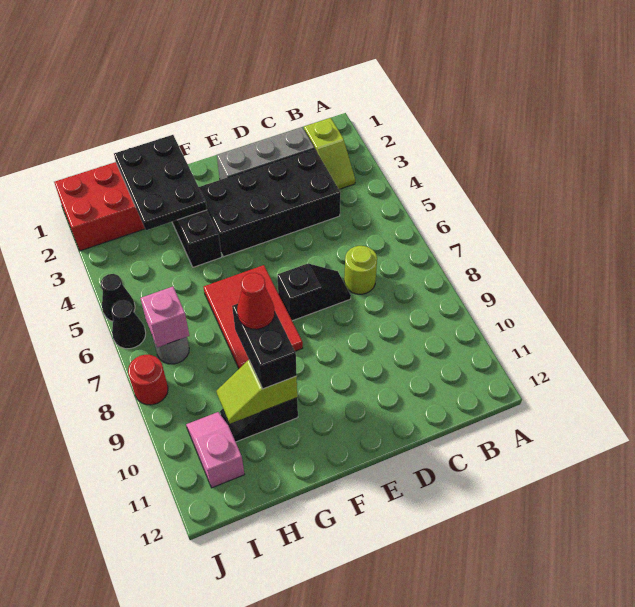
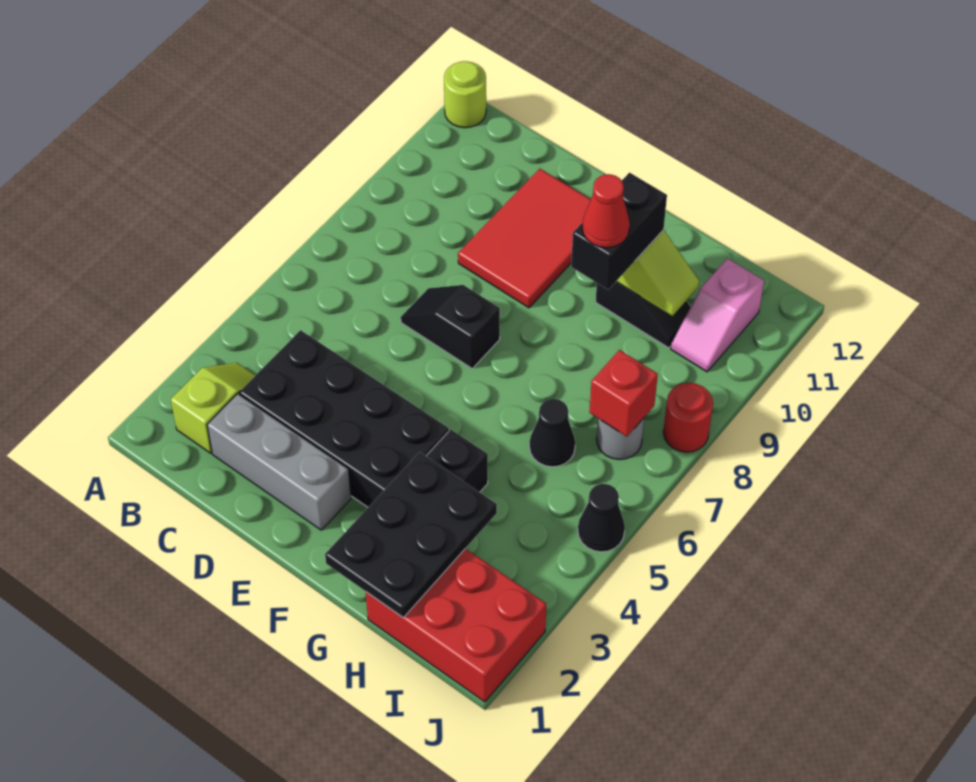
lime 1x1 round brick [344,246,377,294] -> lime 1x1 round brick moved to [444,61,486,128]
red 2x3 tile [204,265,303,368] -> red 2x3 tile moved to [458,169,591,308]
pink 1x1 brick [140,286,190,347] -> red 1x1 brick [589,350,658,437]
black 1x1 cone [111,300,146,349] -> black 1x1 cone moved to [529,399,575,467]

